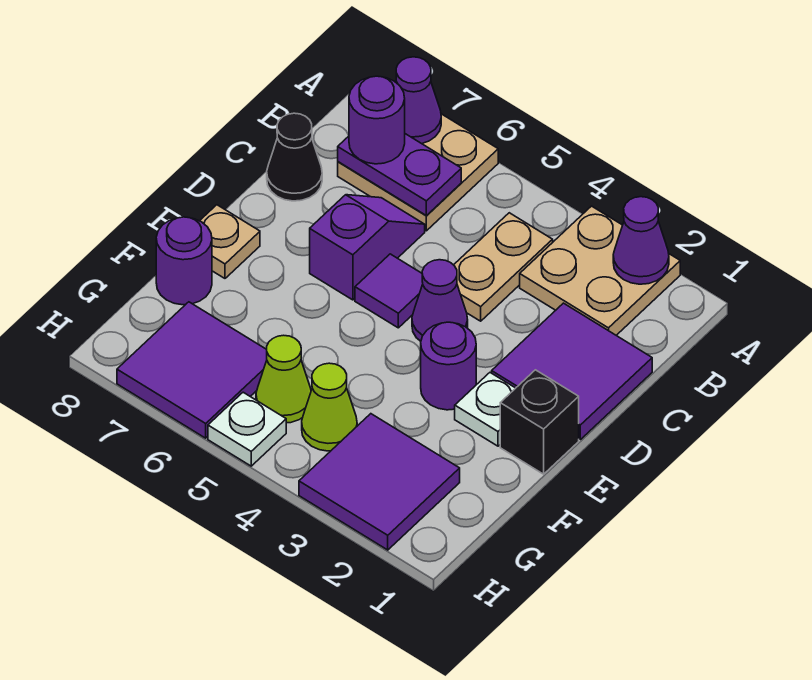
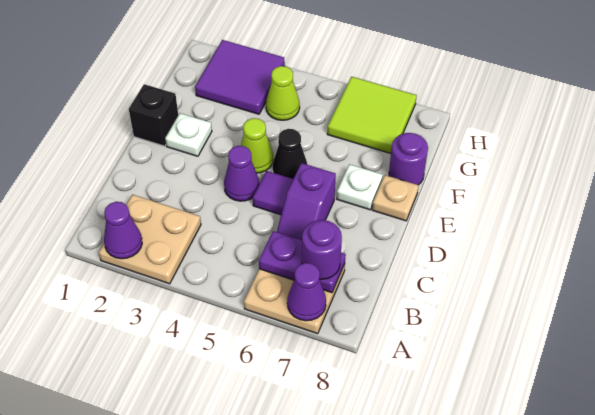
tan 1x2 plate [454,213,553,321] -> none
purple 2x2 tile [492,303,652,440] -> none
black 1x1 cone [267,113,322,201] -> black 1x1 cone moved to [272,129,307,179]
purple 1x1 round brick [421,322,476,410] -> none
lime 1x1 cone [256,335,311,423] -> lime 1x1 cone moved to [241,118,273,173]
purple 2x2 tile [117,302,267,438] -> lime 2x2 tile [327,77,417,153]
white 1x1 plate [208,392,286,466] -> white 1x1 plate moved to [337,164,383,210]

